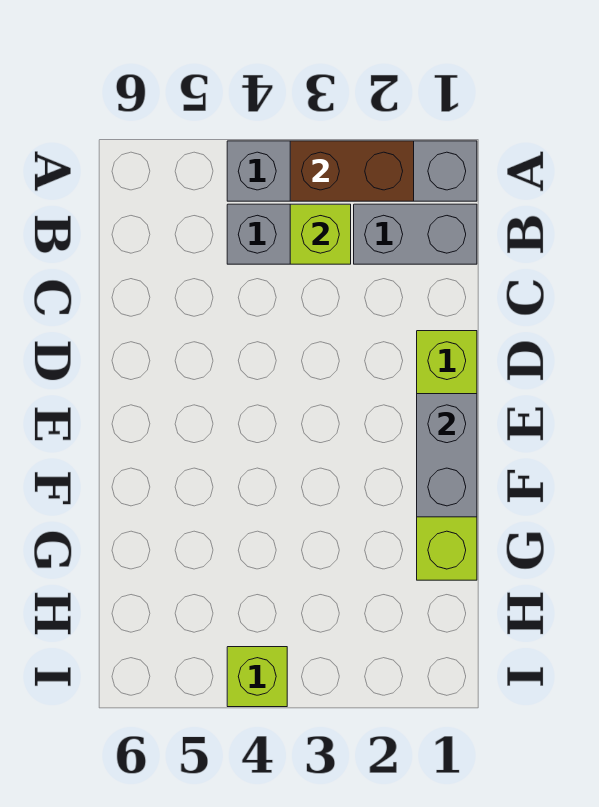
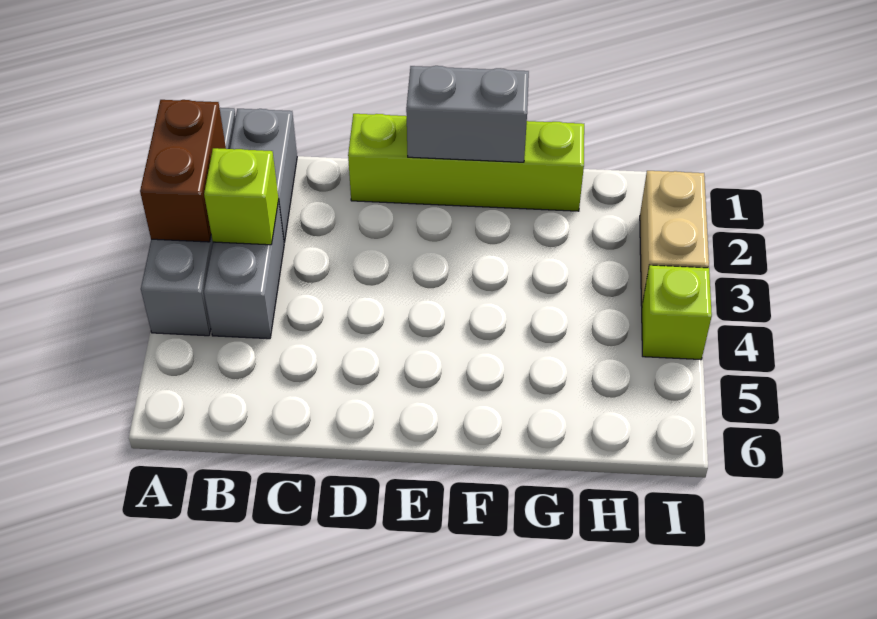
none -> tan 1x2 brick [640,171,709,306]

